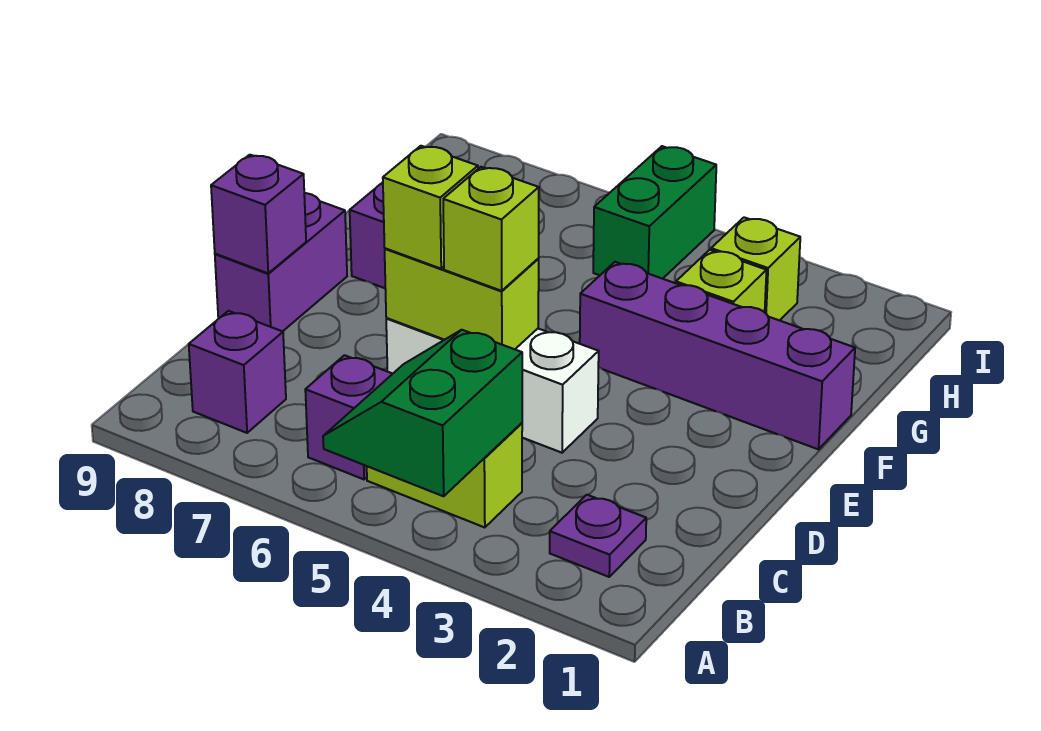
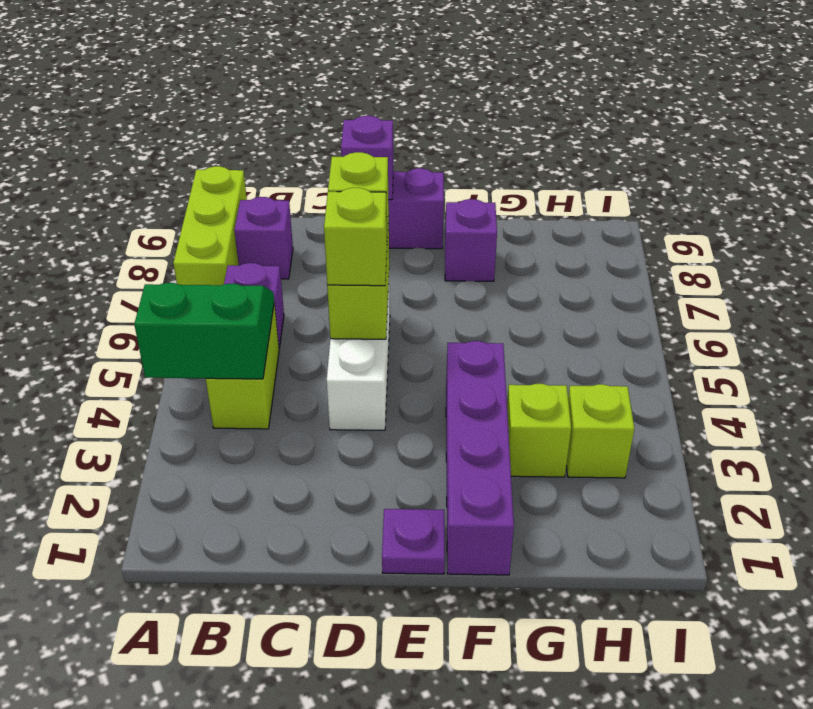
none -> lime 1x3 brick [173,166,247,285]
purple 1x1 plate [550,495,646,577] -> purple 1x1 plate moved to [382,509,445,574]
green 1x2 brick [593,146,716,279] -> none

